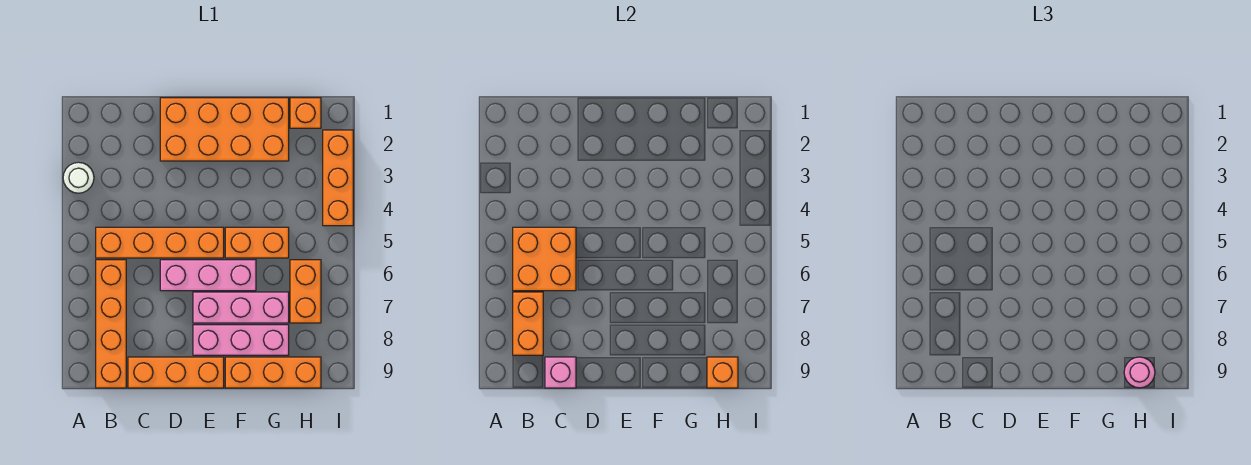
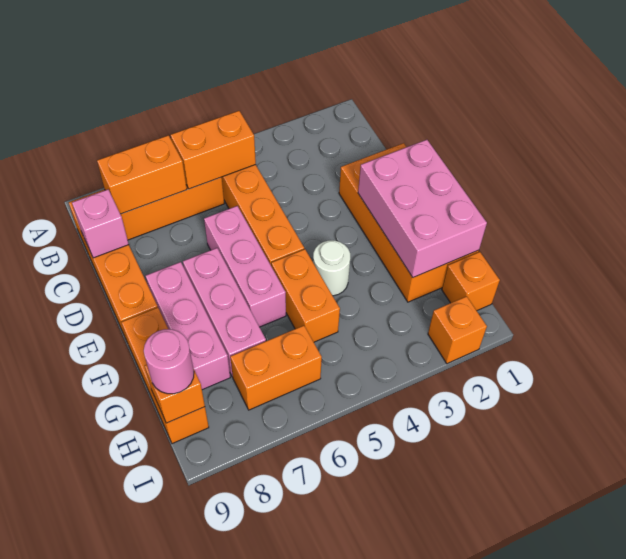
white 1x1 round brick [63,162,94,193] -> white 1x1 round brick moved to [313,240,350,296]
orange 2x2 brick [513,227,576,291] -> orange 1x2 brick [171,111,256,189]
none -> pink 2x3 brick [358,140,487,277]
orange 1x3 brick [323,130,353,226] -> orange 1x1 brick [428,296,487,364]

